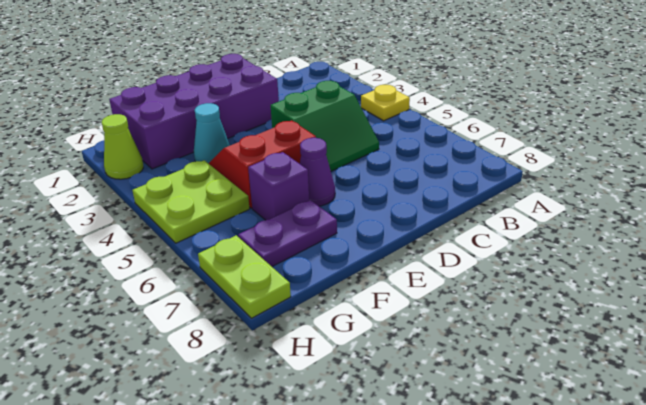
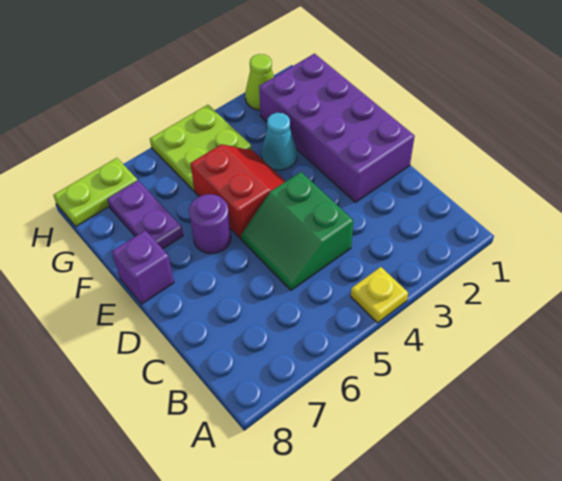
purple 1x1 cone [300,138,335,206] -> purple 1x1 round brick [189,194,231,254]
purple 1x1 brick [248,152,309,220] -> purple 1x1 brick moved to [112,230,174,304]

